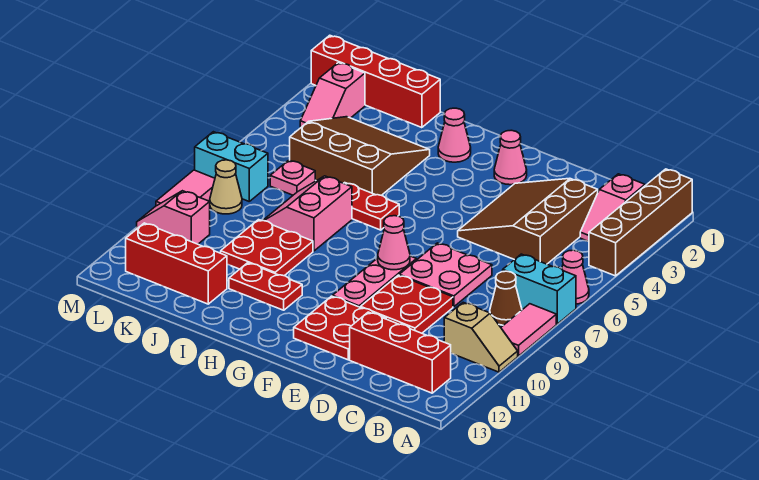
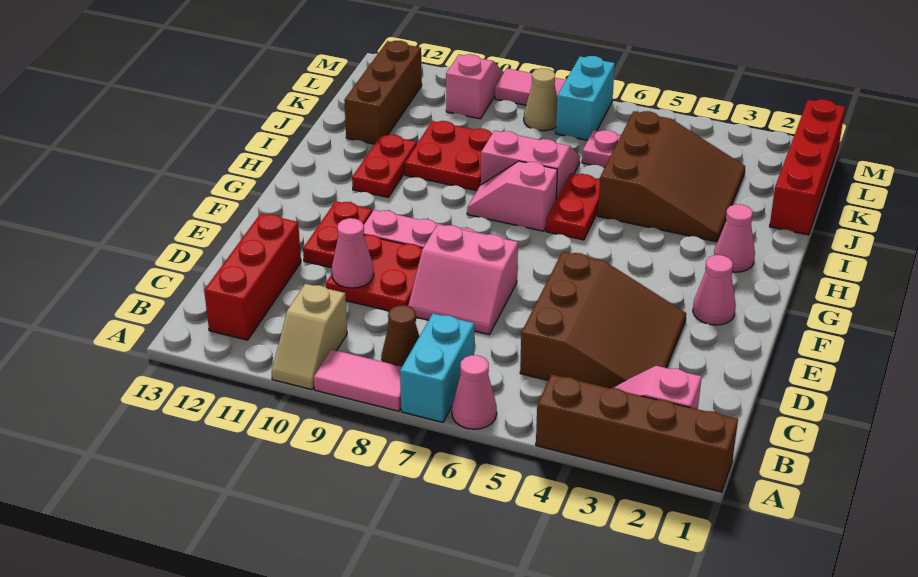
brown 3x3 slope [458,178,598,264] -> brown 3x3 slope turned to [520,252,686,388]
pink 2x2 plate [399,243,492,307] -> pink 2x2 slope [408,224,518,334]
red 2x2 plate [294,296,386,360] -> red 1x2 plate [303,201,372,268]
pink 1x1 cone [378,216,410,270] -> pink 1x1 cone moved to [332,218,374,288]
red 1x3 brick [126,223,227,304] -> brown 1x3 brick [344,41,422,144]
pink 1x2 slope [300,63,365,127] -> pink 1x2 slope moved to [467,161,557,231]

